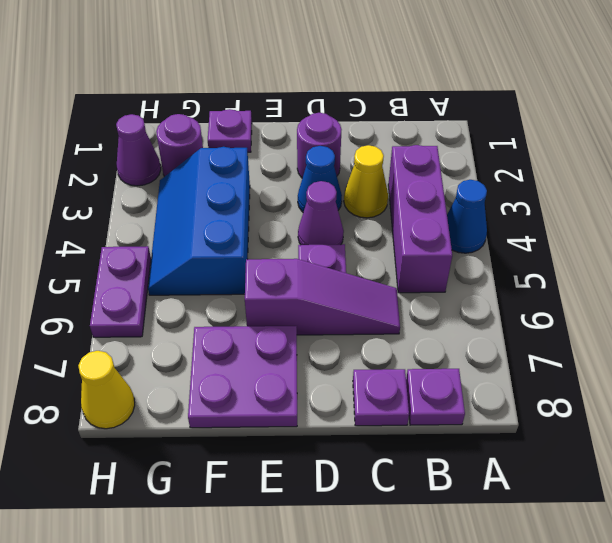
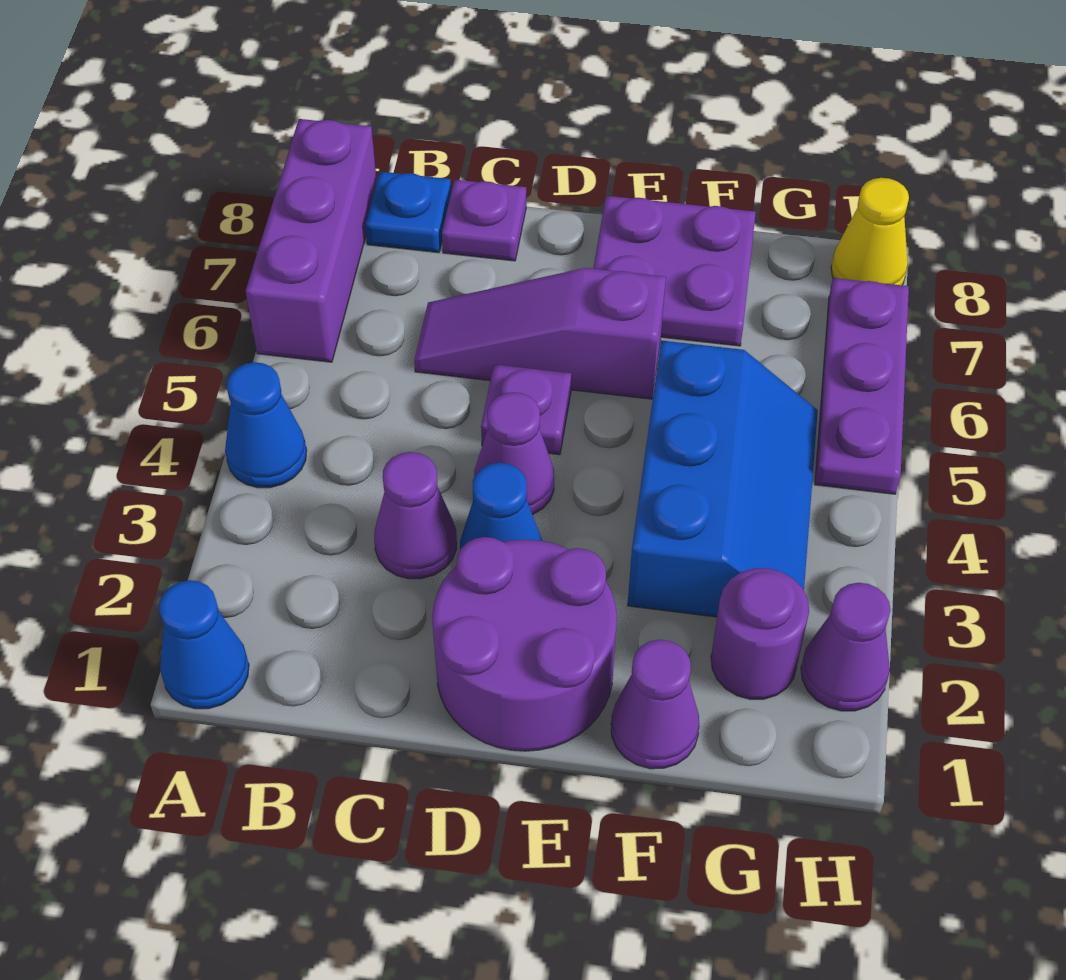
none -> blue 1x1 cone [159,580,249,709]
purple 1x3 brick [388,145,452,293] -> purple 1x3 brick moved to [246,119,377,362]
purple 1x1 plate [406,369,465,425] -> blue 1x1 plate [365,172,451,253]
yellow 1x1 cone [344,145,388,218] -> purple 1x1 cone [374,452,457,579]
purple 1x1 round brick [297,113,342,178] -> purple 2x2 round brick [432,537,617,751]
purple 1x1 plate [208,109,252,152] -> purple 1x1 cone [611,640,700,769]
purple 1x2 plate [90,246,151,337] -> purple 1x3 plate [815,278,909,494]

